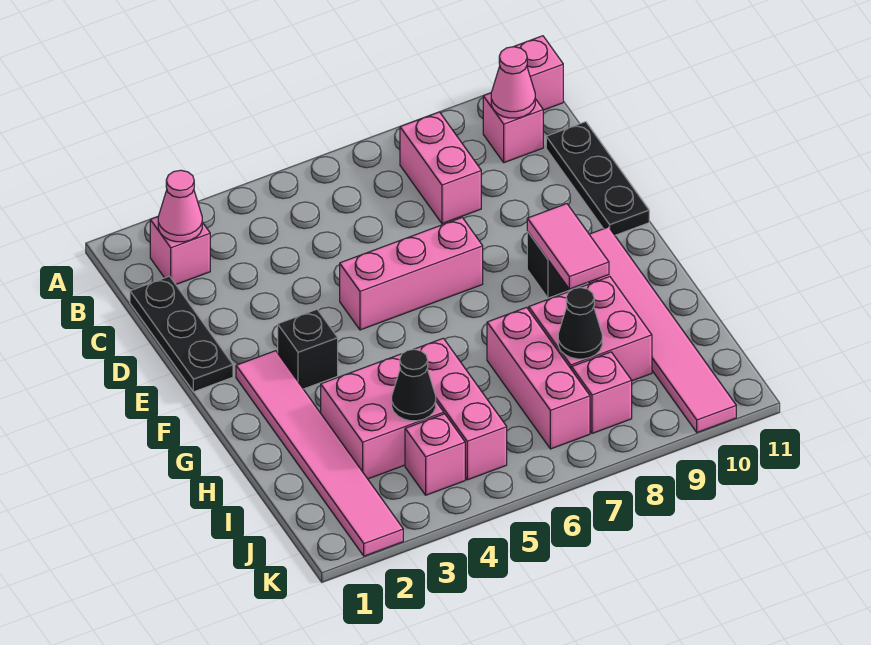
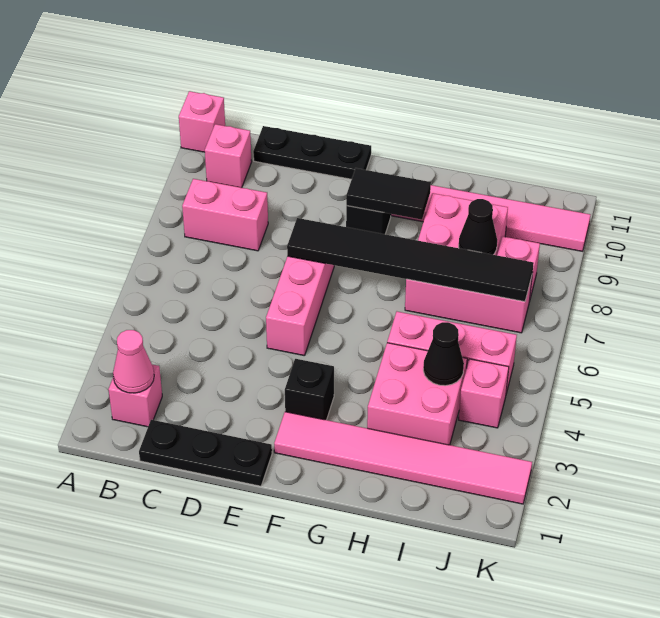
pink 1x1 cone [491,47,535,118] -> none
none -> black 1x6 tile [287,218,534,302]
pink 1x2 tile [527,204,609,289] -> black 1x2 tile [346,168,431,219]

